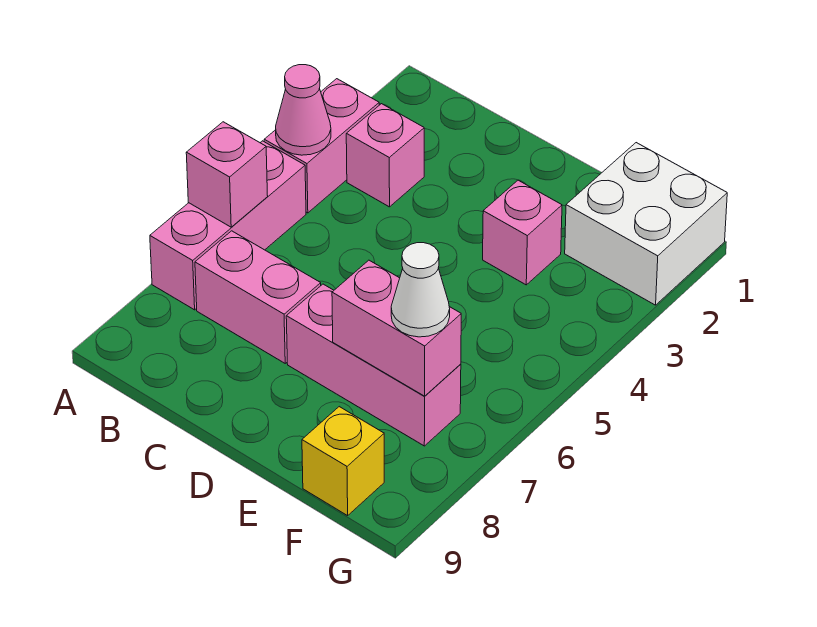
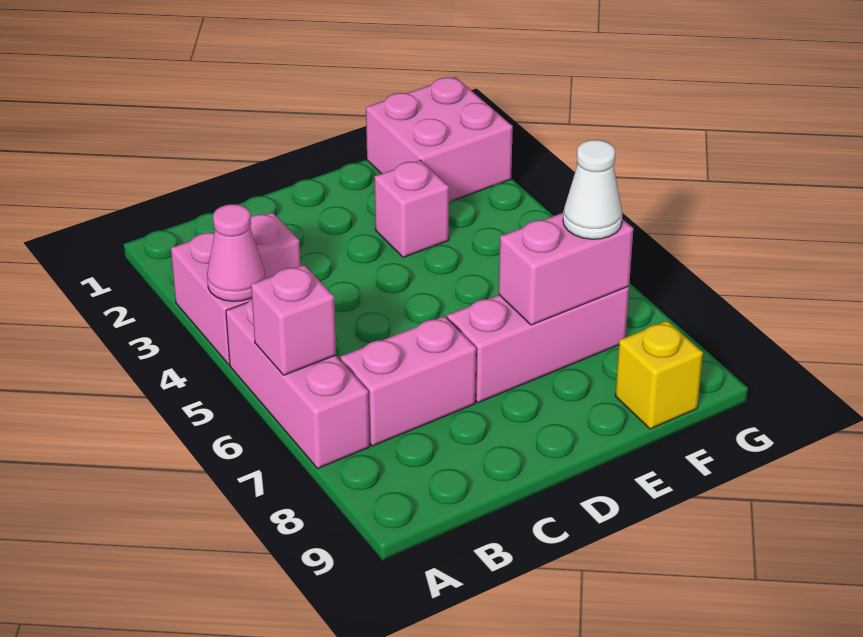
white 2x2 brick [565,143,727,305] -> pink 2x2 brick [366,77,513,202]

